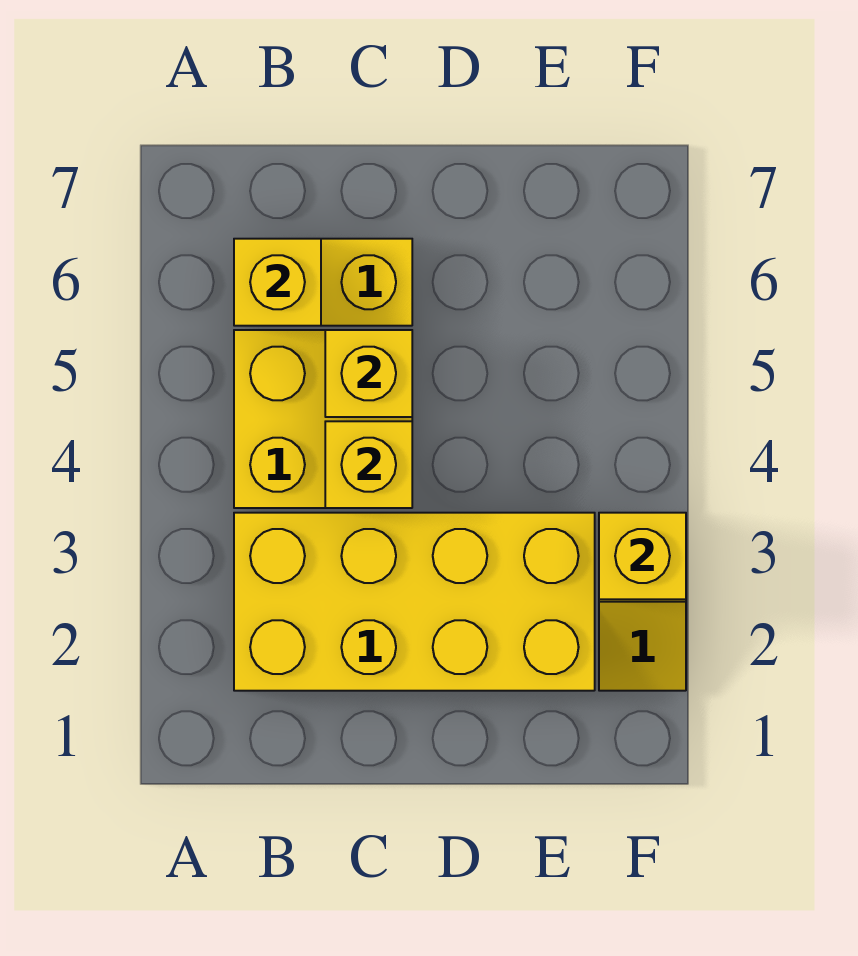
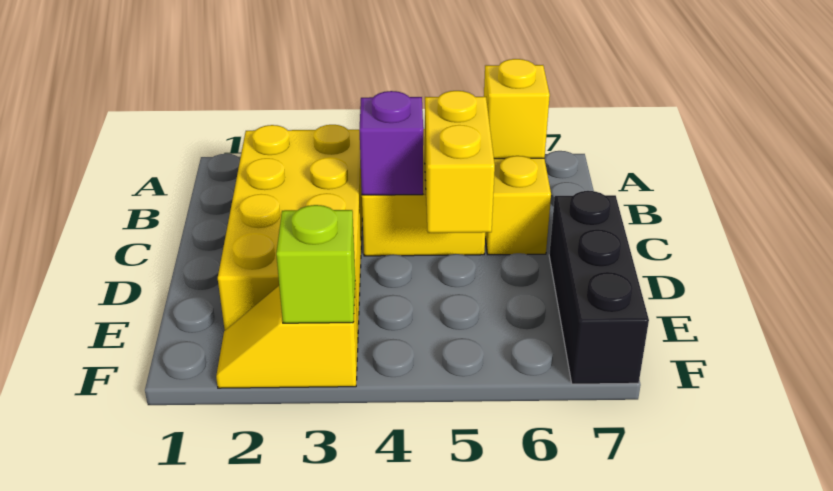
yellow 1x1 brick [325,421,412,508] -> purple 1x1 brick [359,91,423,195]
yellow 1x1 brick [325,330,412,417] -> yellow 1x2 brick [425,91,495,233]
none -> black 1x3 brick [549,191,649,384]
yellow 1x1 brick [599,513,686,599] -> lime 1x1 brick [276,205,355,323]

